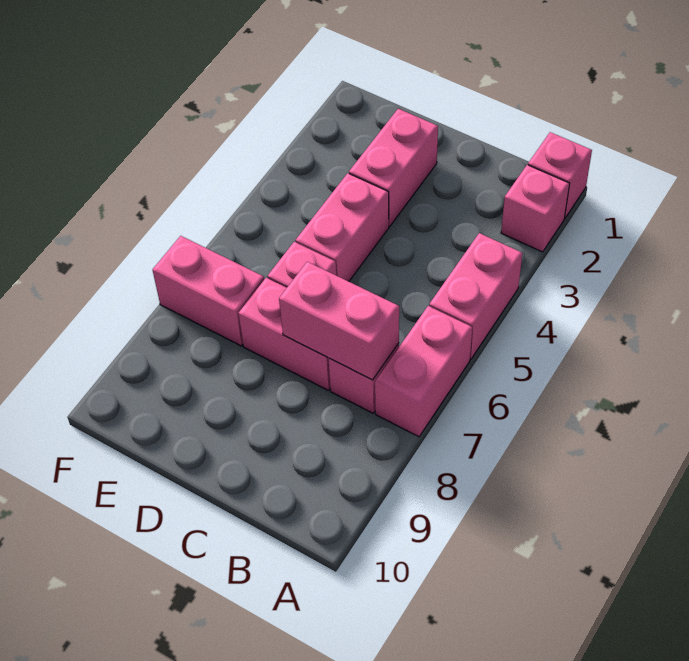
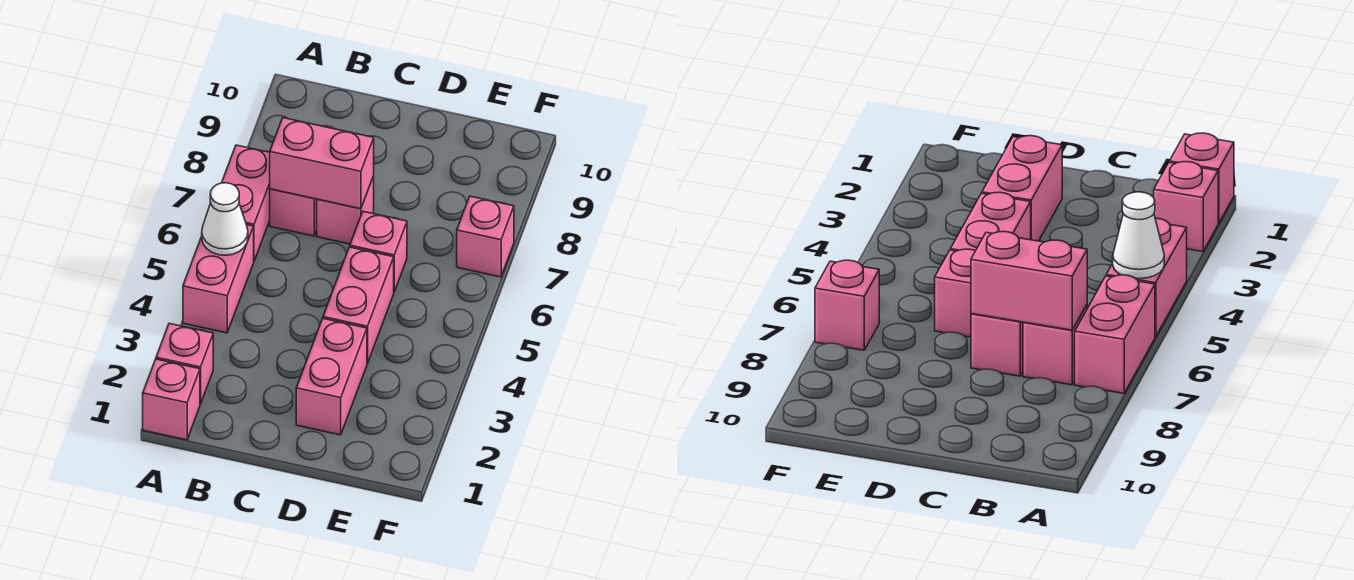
none -> white 1x1 cone [202,183,248,255]
pink 1x2 brick [239,278,330,390] -> pink 1x1 brick [317,176,374,244]
pink 1x2 brick [153,236,264,346] -> pink 1x1 brick [457,196,514,277]

